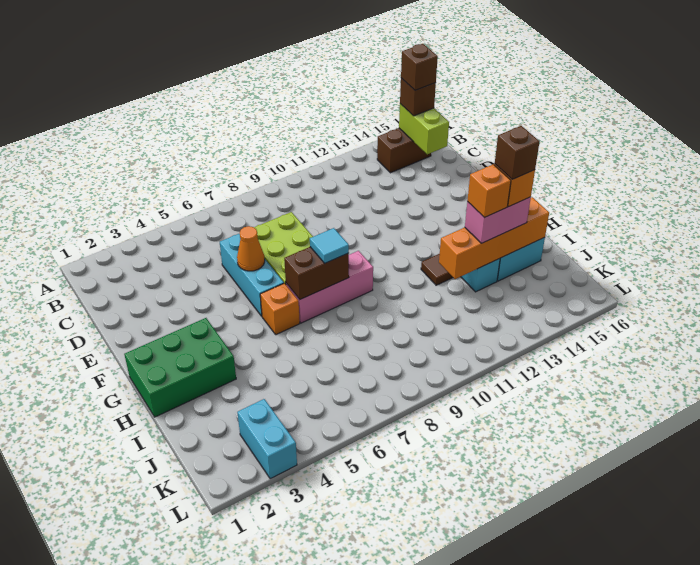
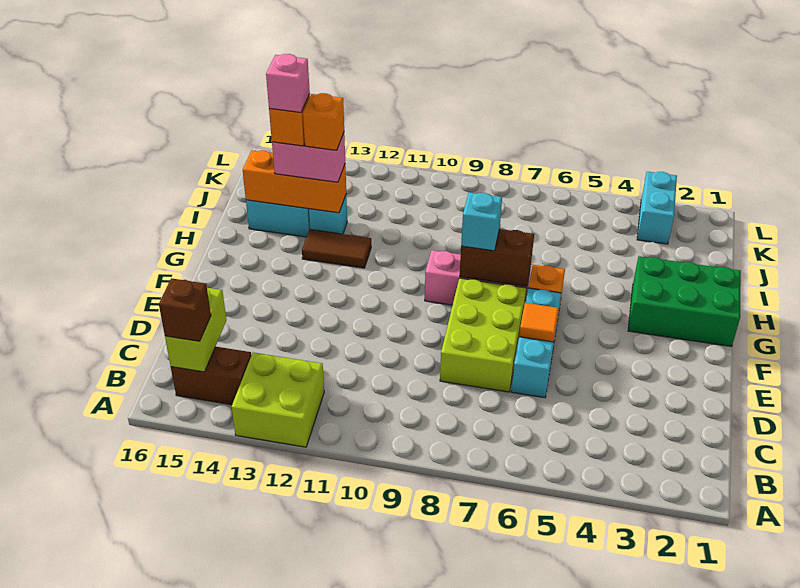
none -> lime 2x2 brick [231,353,324,447]
brown 1x1 brick [401,44,438,90] -> none
orange 1x1 cone [237,226,265,271] -> orange 1x1 tile [519,303,559,342]
cyan 1x1 tile [310,228,349,263] -> cyan 1x1 brick [461,192,502,251]
orange 1x4 brick [439,197,549,279] -> orange 1x3 brick [243,150,346,213]
brown 1x1 brick [495,126,540,179] -> pink 1x1 brick [266,54,310,113]

